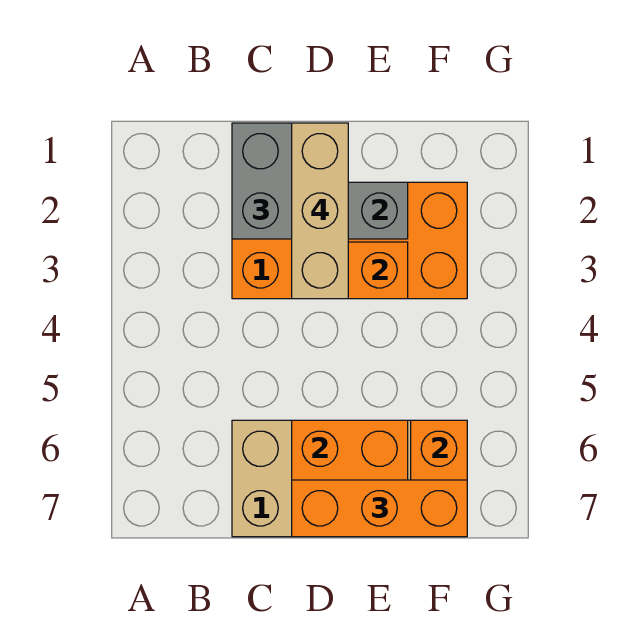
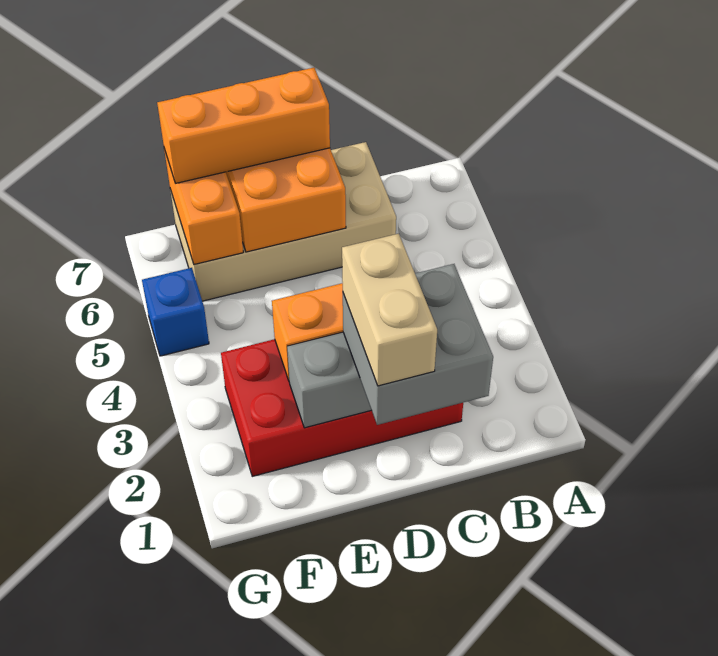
orange 2x4 brick [232,182,467,299] -> red 2x4 brick [221,339,463,476]
tan 1x3 brick [292,123,348,299] -> tan 1x2 brick [342,234,437,386]
none -> blue 1x1 brick [142,268,209,356]

